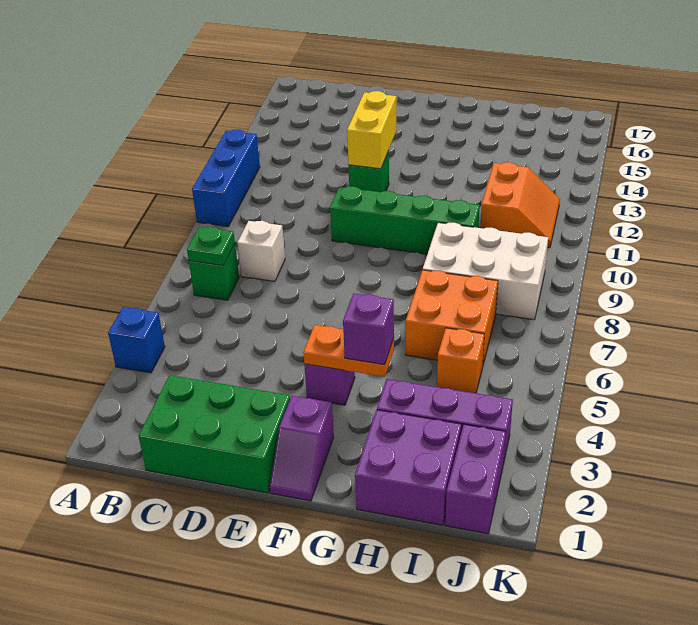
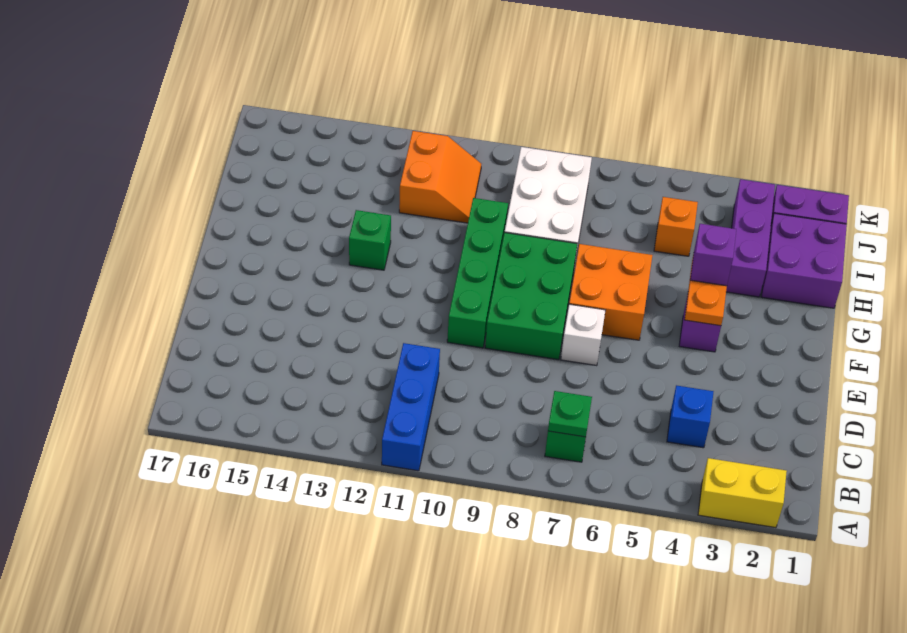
blue 1x1 brick [108,307,165,373] -> blue 1x1 brick moved to [667,385,714,448]
blue 1x3 brick [192,130,260,227] -> blue 1x3 brick turned to [382,343,440,471]
green 2x3 brick [139,375,290,493] -> green 2x3 brick moved to [485,233,577,360]
white 1x1 brick [237,221,285,281] -> white 1x1 brick moved to [561,304,605,366]
green 1x1 brick [348,151,389,192] -> green 1x1 brick moved to [349,210,391,270]
yellow 1x2 brick [347,91,396,169] -> yellow 1x2 brick moved to [698,458,787,528]
purple 1x2 slope [270,396,334,501] -> none
orange 2x2 brick [406,270,498,364] -> orange 2x2 brick moved to [569,244,652,340]
orange 2x2 slope [480,162,560,247] -> orange 2x2 slope turned to [399,131,481,223]

